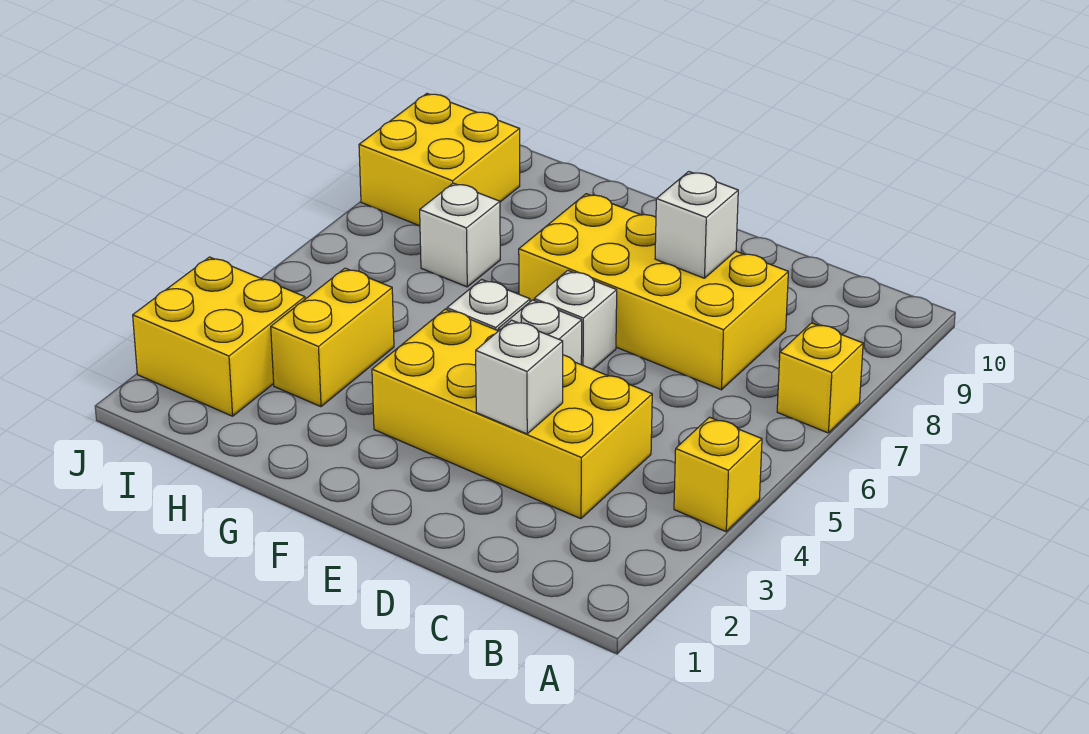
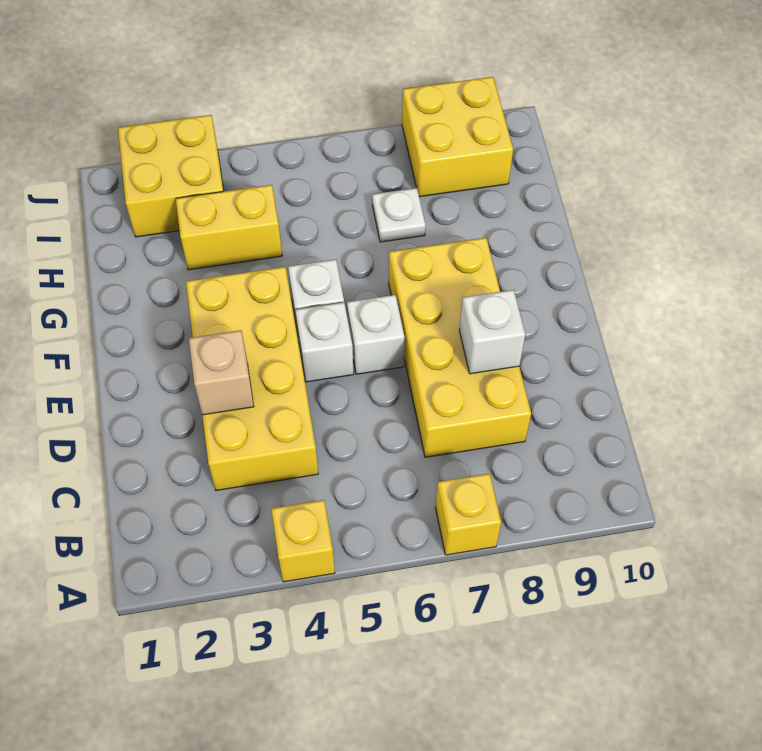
white 1x1 brick [476,320,563,434] -> tan 1x1 brick [189,330,254,415]
white 1x1 brick [420,183,500,287] -> white 1x1 plate [372,188,426,242]

